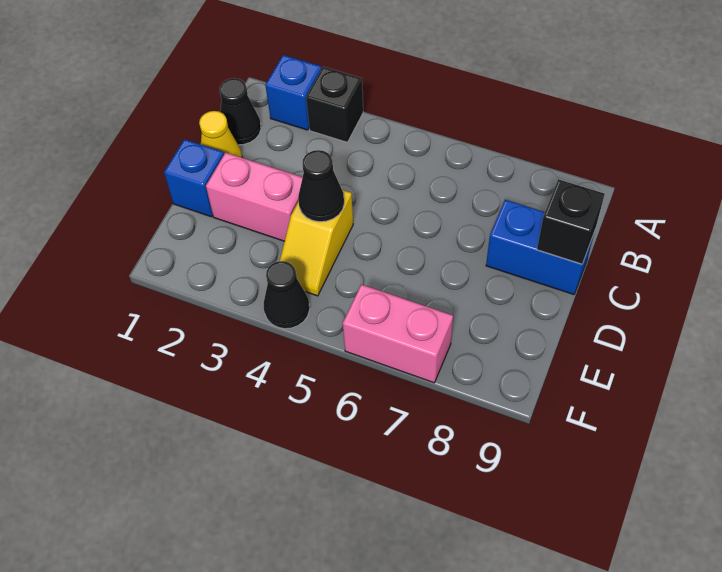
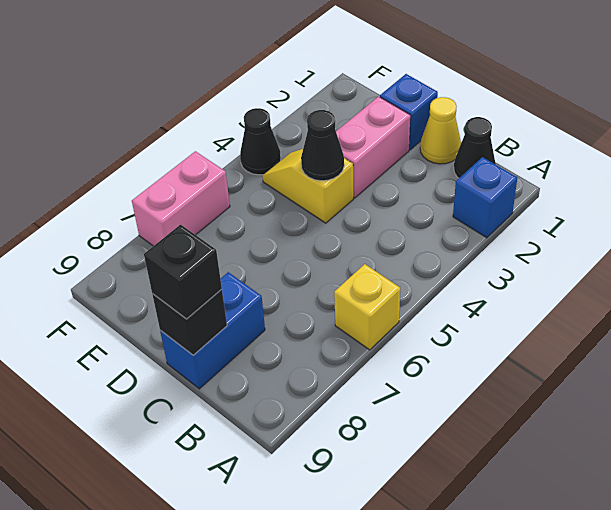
black 1x1 brick [306,67,363,142] -> black 1x1 brick moved to [144,225,222,319]
none -> yellow 1x1 brick [334,264,400,350]

